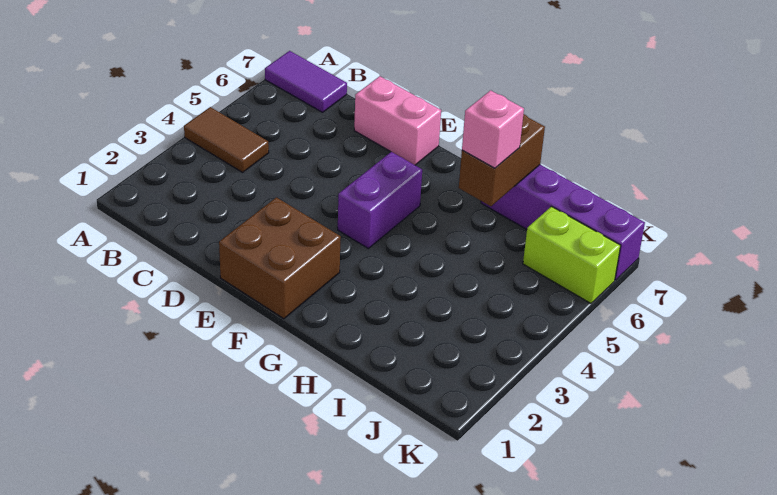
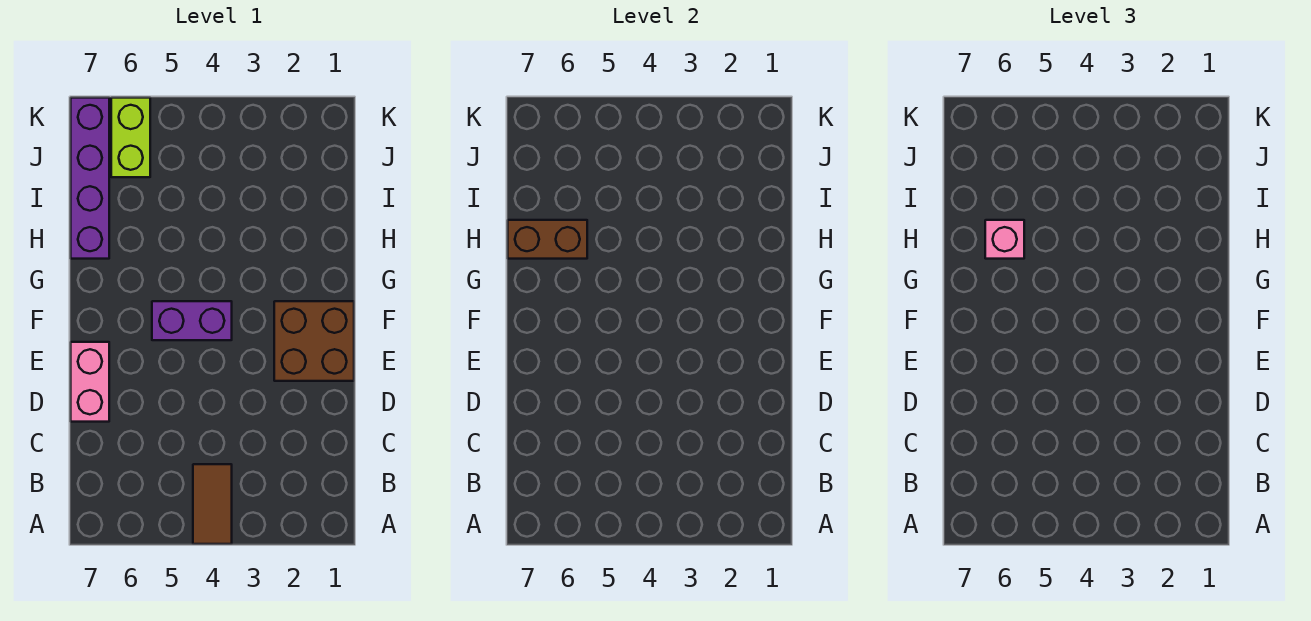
purple 1x2 tile [265,51,347,112] -> none

